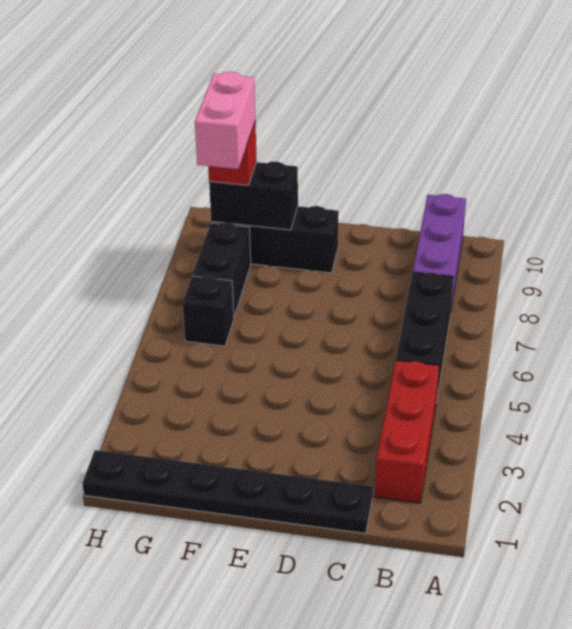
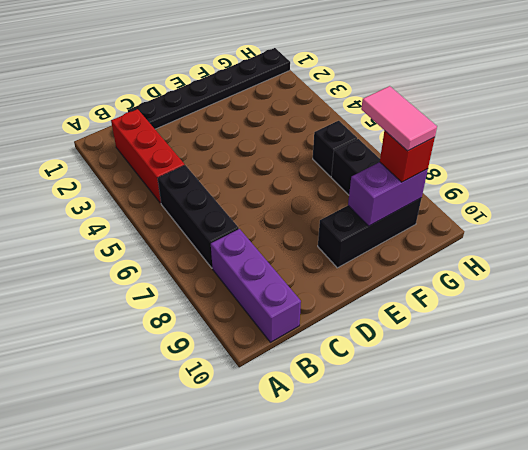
black 1x2 brick [209,162,298,230] -> purple 1x2 brick [348,162,428,226]
pink 1x2 brick [195,72,255,169] -> pink 1x2 tile [361,86,437,151]

